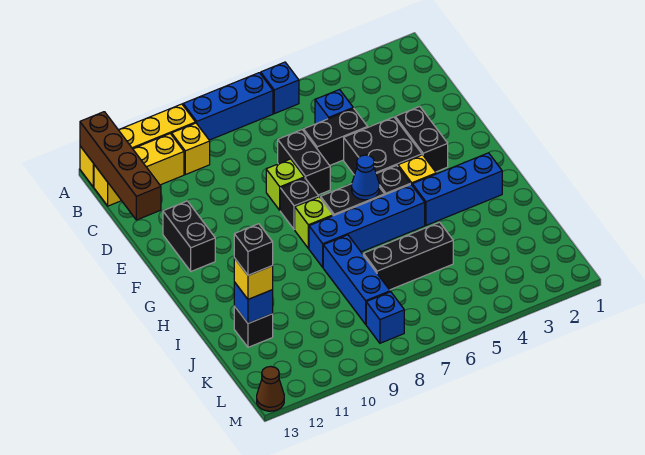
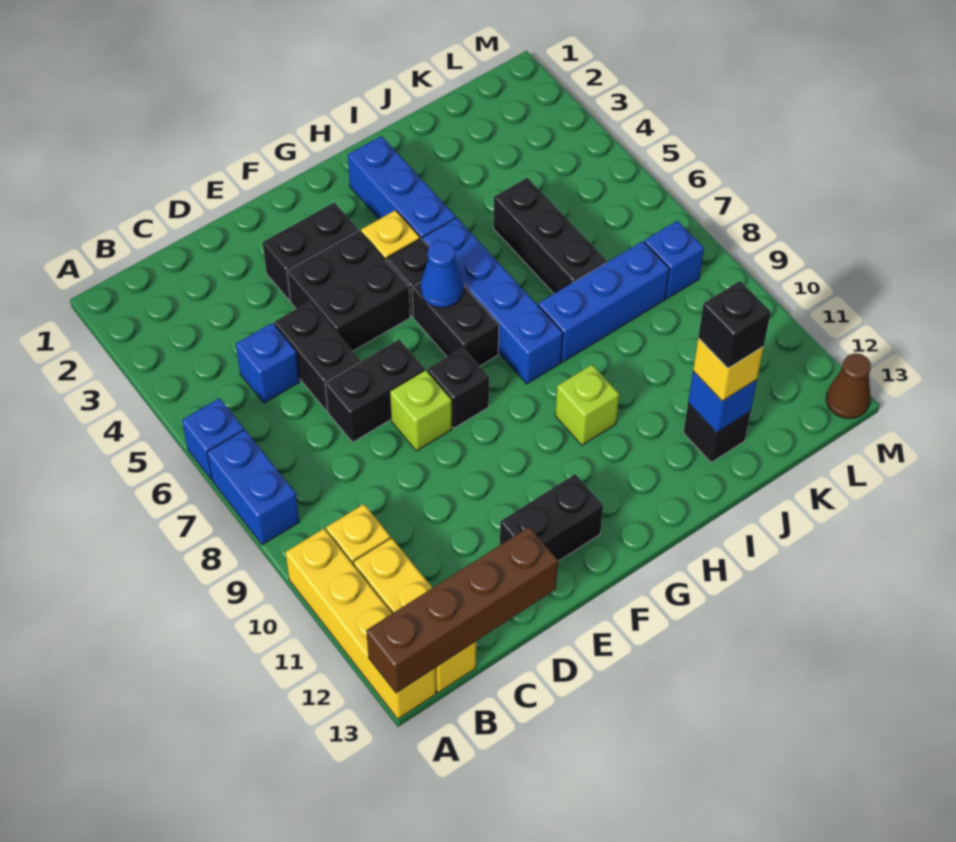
blue 1x3 brick [183,73,273,140] -> blue 1x2 brick [207,430,299,545]
lime 1x1 brick [295,197,333,248] -> lime 1x1 brick moved to [555,365,619,445]

